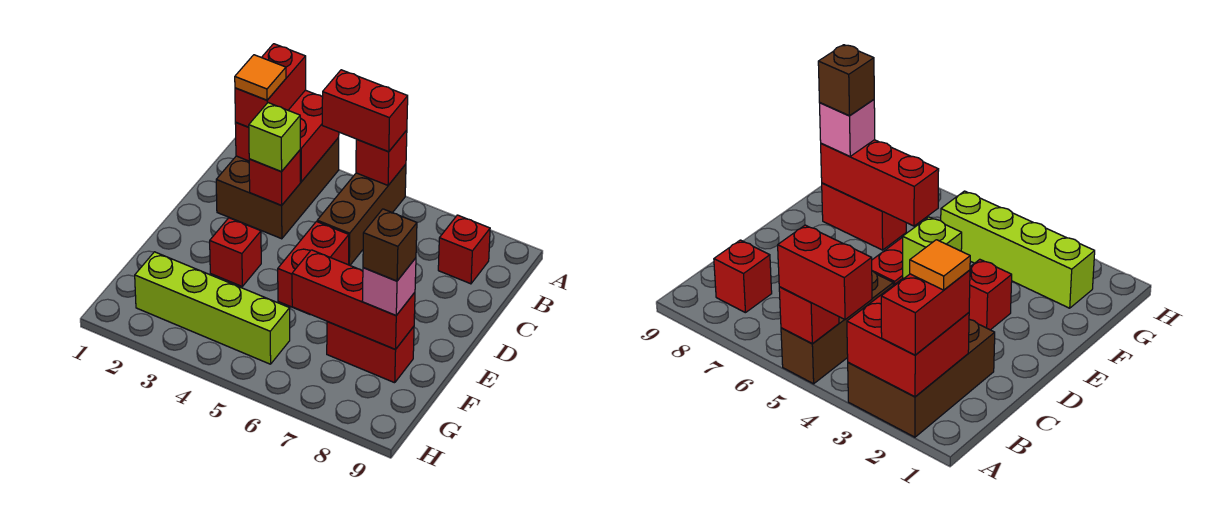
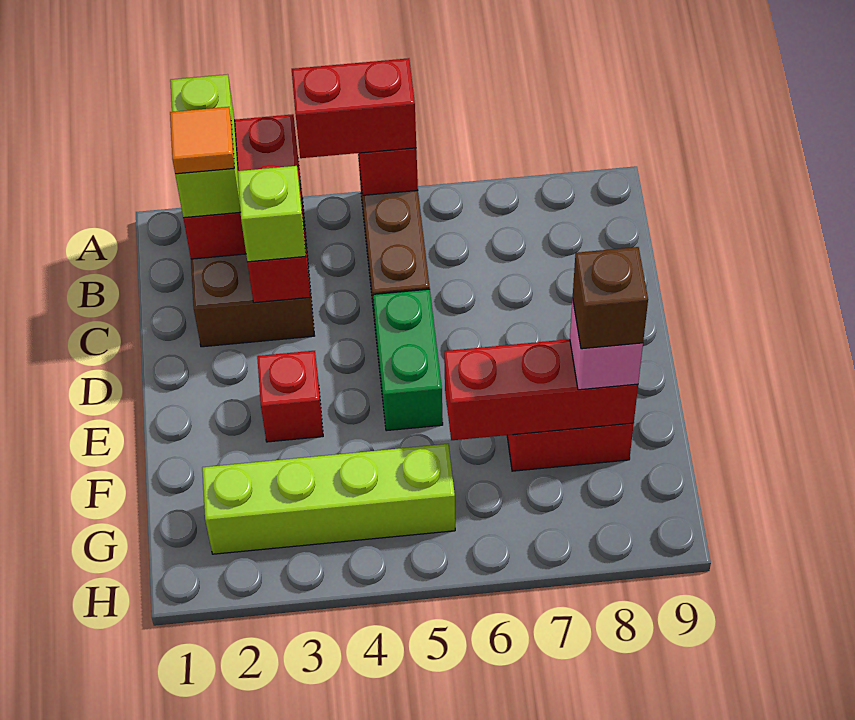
red 1x2 brick [235,44,306,127] -> lime 1x2 brick [170,74,241,218]
red 1x1 brick [438,215,490,284] -> none
red 1x2 brick [278,222,349,314] -> green 1x2 brick [373,289,443,431]

